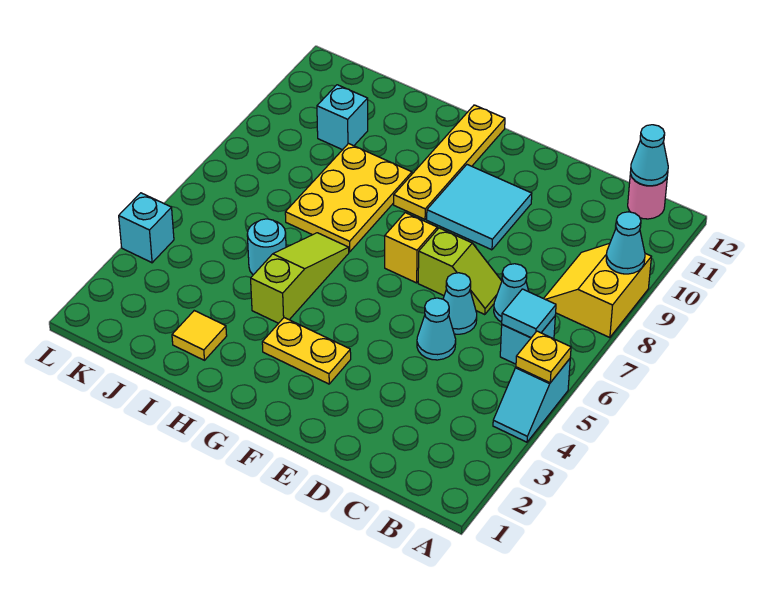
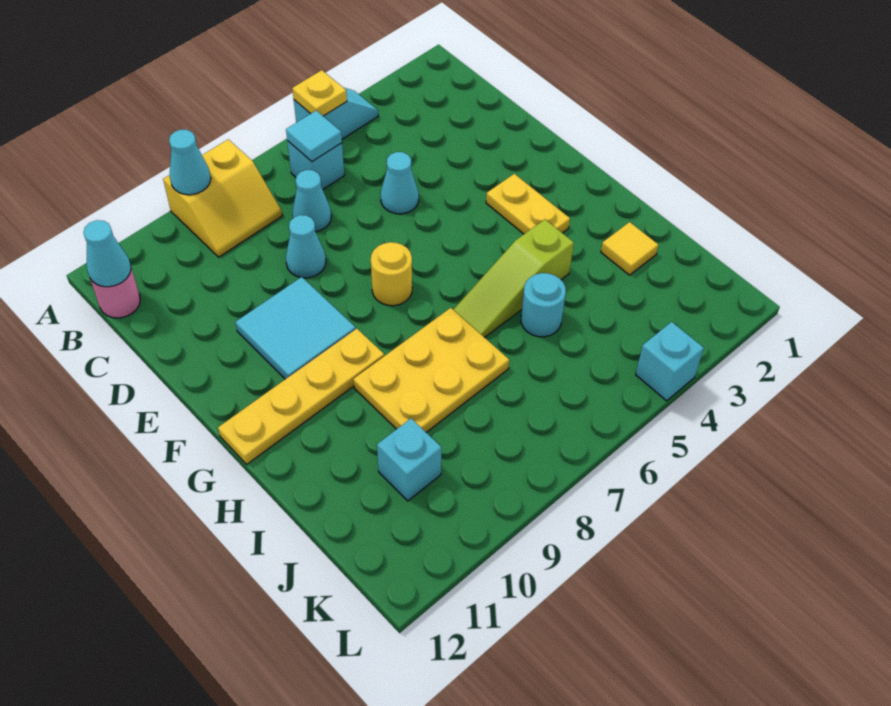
cyan 1x1 cone [443,273,477,334] -> cyan 1x1 cone moved to [286,215,326,278]
lime 1x2 slope [418,228,502,315] -> none
yellow 1x1 brick [385,213,437,283] -> yellow 1x1 round brick [371,242,412,306]

